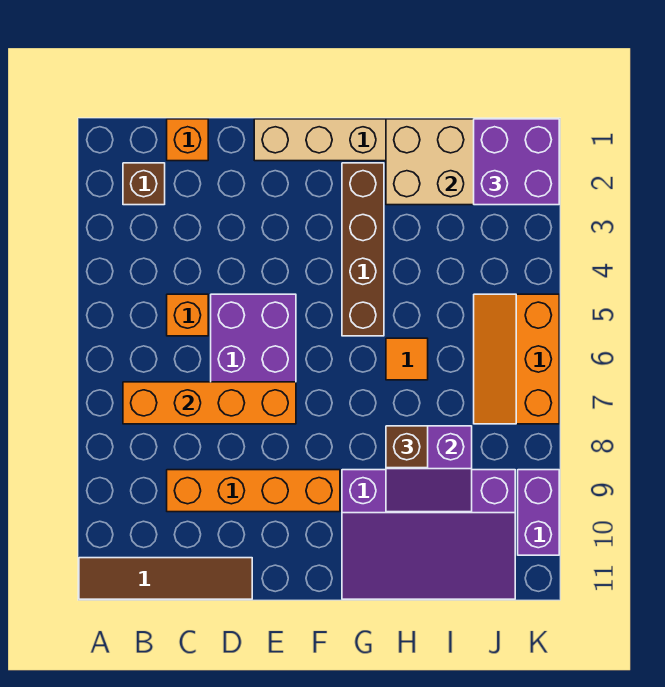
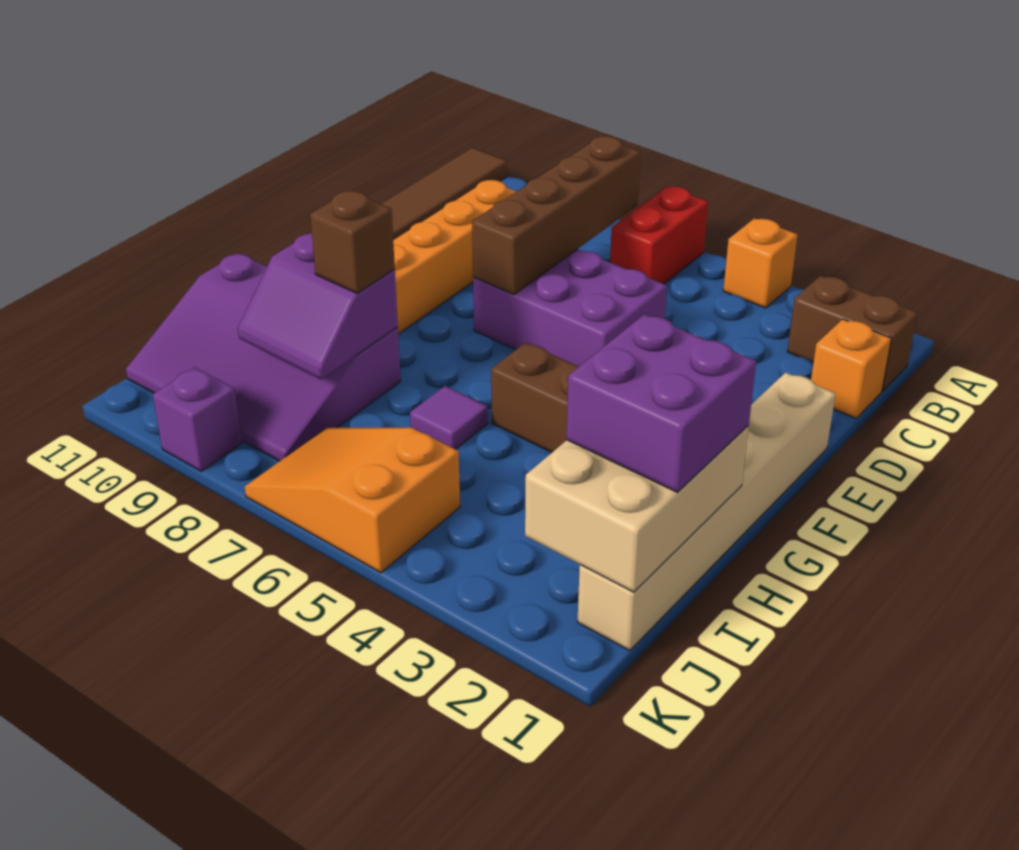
none -> red 1x2 brick [610,186,708,284]
brown 1x1 brick [123,163,165,205] -> brown 1x2 brick [787,276,917,391]
orange 1x4 brick [123,382,296,424] -> brown 1x4 brick [472,136,641,294]
orange 1x1 brick [167,294,208,336] -> orange 1x1 brick moved to [723,218,798,308]
purple 3x4 slope [342,470,515,599] -> purple 3x4 slope turned to [126,253,401,461]
orange 1x1 tile [386,338,428,380] -> purple 1x1 tile [410,386,488,449]
purple 2x2 slope [386,426,472,512] -> purple 2x2 slope turned to [238,233,398,379]
purple 2x2 brick [474,119,559,205] -> purple 2x2 brick moved to [566,314,756,492]
orange 2x3 slope [474,294,559,424] -> orange 2x3 slope turned to [245,428,460,573]
purple 1x2 brick [518,470,559,555] -> purple 1x1 brick [153,367,242,471]

